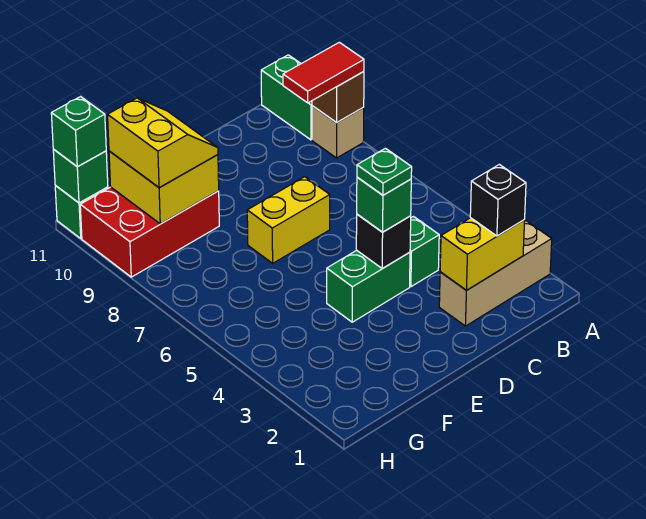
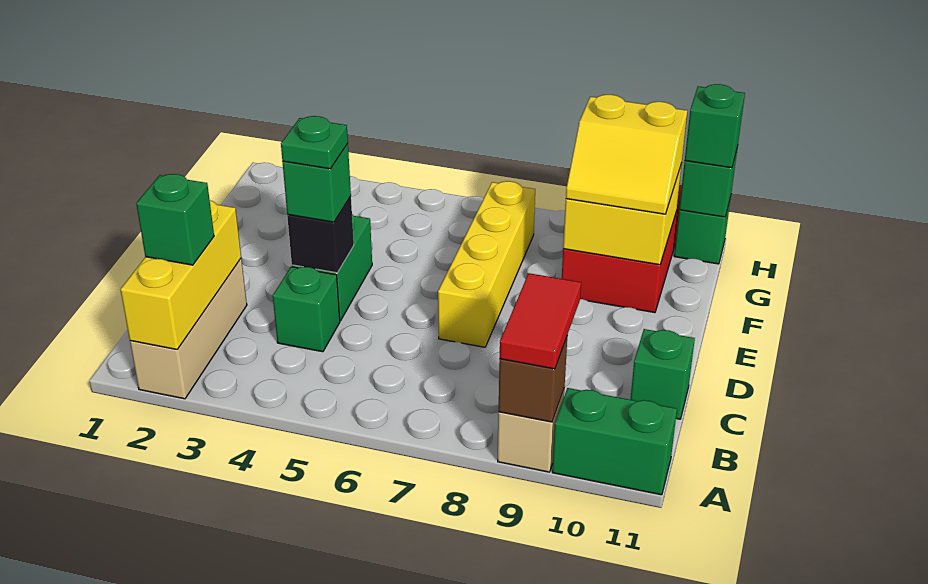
yellow 1x2 brick [440,218,525,290] -> yellow 1x3 brick [120,200,241,349]
black 1x1 brick [470,164,526,236] -> green 1x1 brick [136,174,214,265]
none -> green 1x1 brick [631,329,695,419]
yellow 1x2 brick [247,177,330,263] -> yellow 1x4 brick [438,181,535,347]

